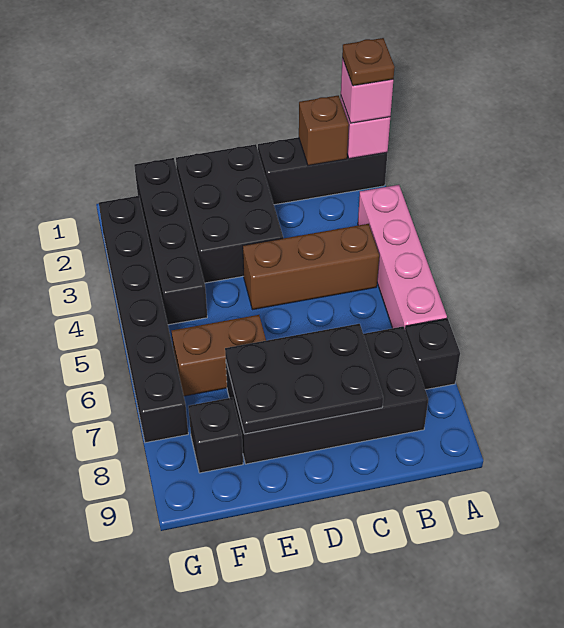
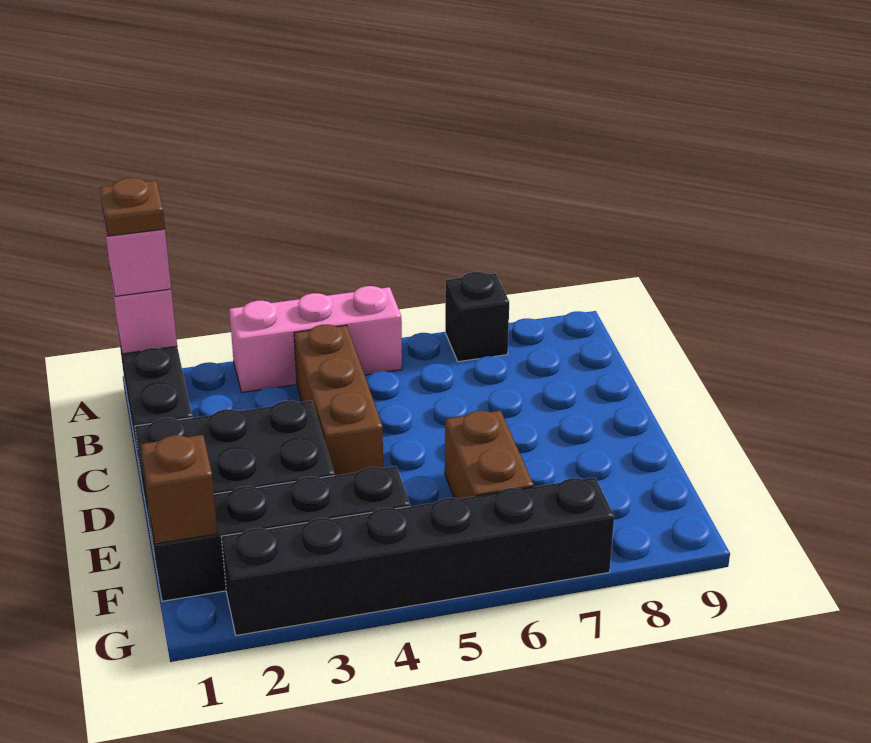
pink 1x4 brick [358,185,447,329] -> pink 1x3 brick [229,286,402,392]
brown 1x1 brick [299,95,349,166] -> brown 1x1 brick moved to [141,435,218,544]
black 2x4 brick [226,327,428,464] -> none
black 2x3 plate [225,324,383,434] -> none
black 1x1 brick [188,397,243,473] -> none

